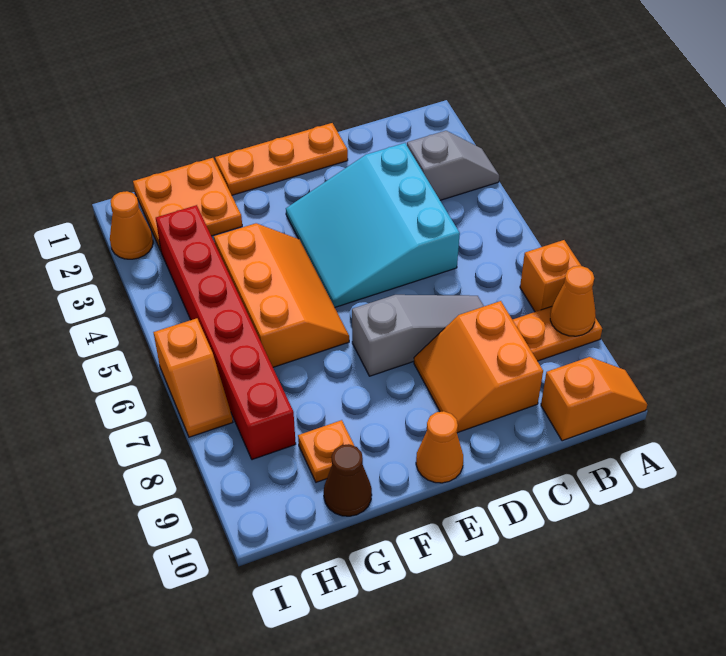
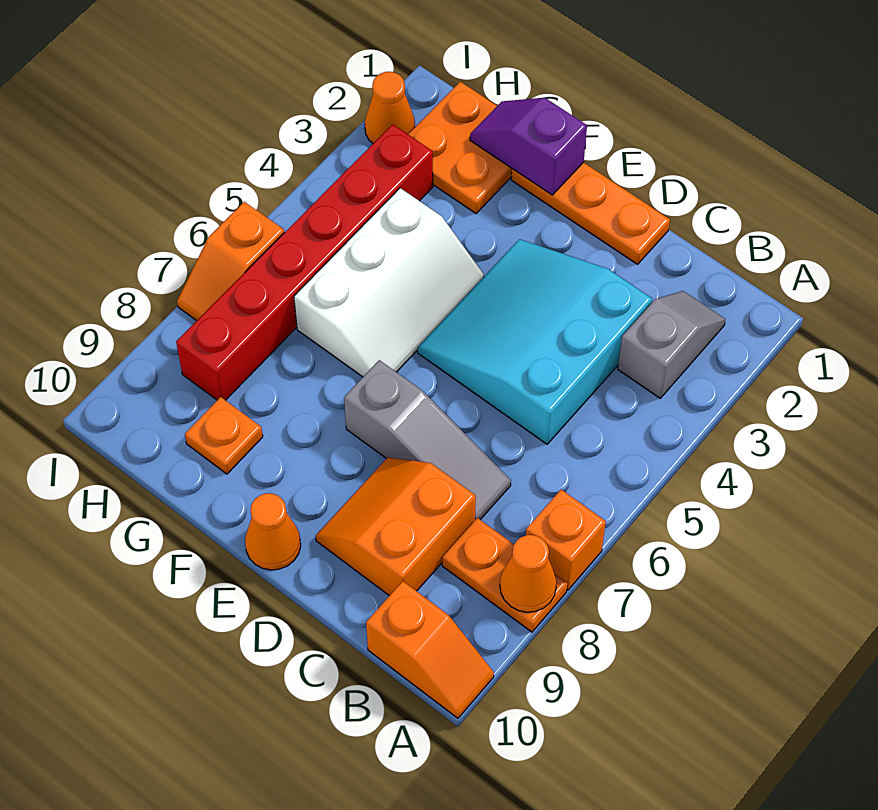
grey 1x2 slope [407,131,499,200] -> grey 1x2 slope turned to [618,291,726,398]
none -> purple 1x2 slope [470,98,587,195]
orange 2x3 slope [214,223,349,367] -> white 2x3 slope [294,188,483,377]
brown 1x1 cone [324,444,372,516] -> none

